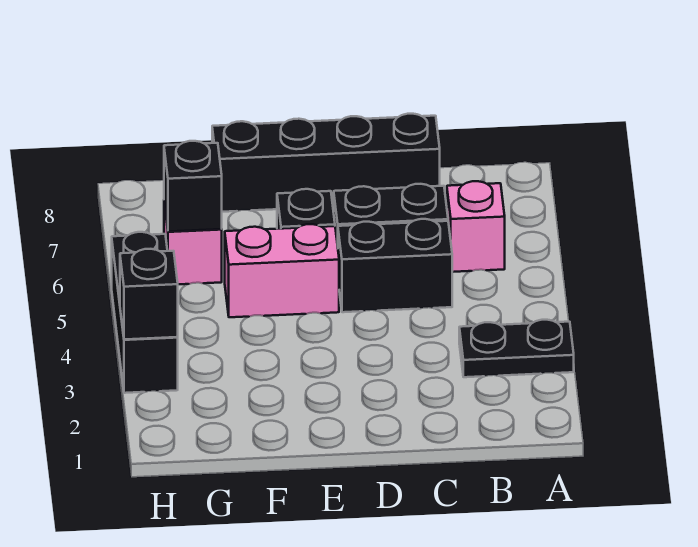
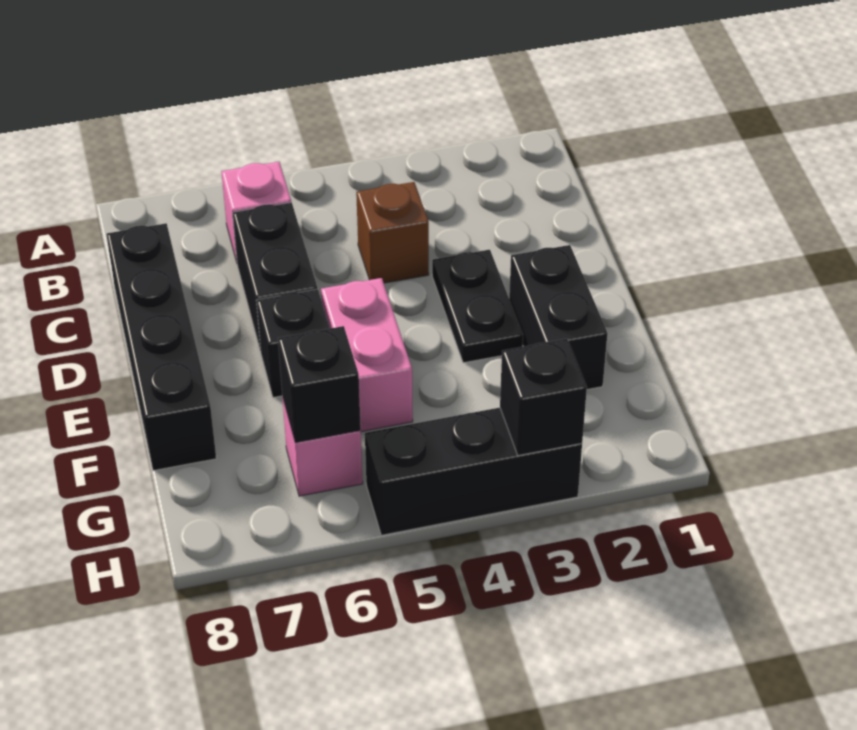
black 1x2 plate [459,320,574,377] -> black 1x2 plate moved to [432,250,523,363]
none -> brown 1x1 brick [356,182,429,283]
black 1x2 brick [338,219,452,312] -> black 1x2 brick moved to [509,245,608,389]

